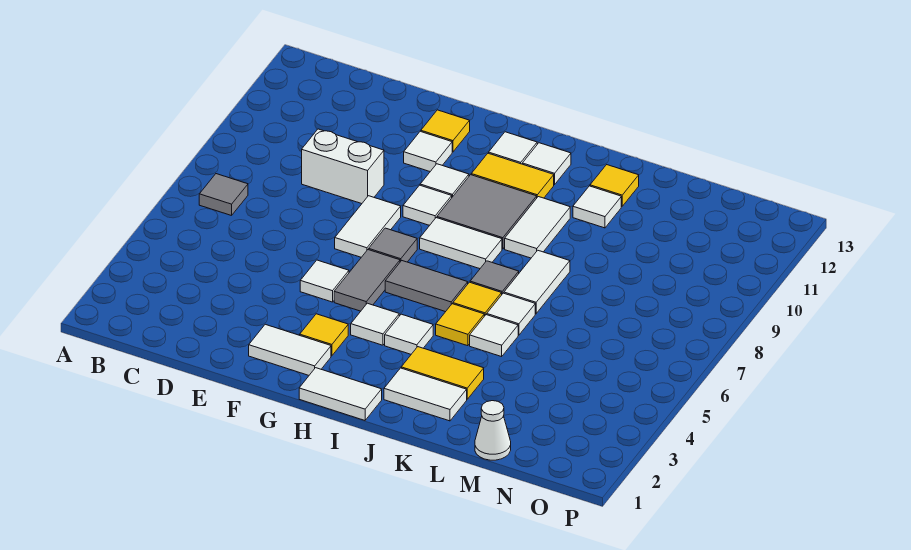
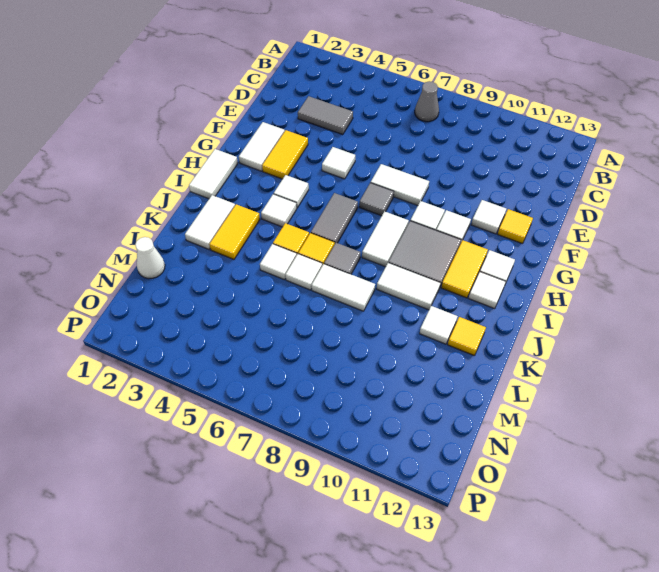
grey 1x1 tile [199,174,248,216] -> grey 1x1 cone [415,81,439,122]
white 1x2 brick [302,129,384,204] -> none
yellow 1x1 tile [300,314,348,356] -> yellow 1x2 tile [262,130,308,179]
grey 1x2 tile [334,250,400,311] -> grey 1x2 tile moved to [298,96,353,135]

